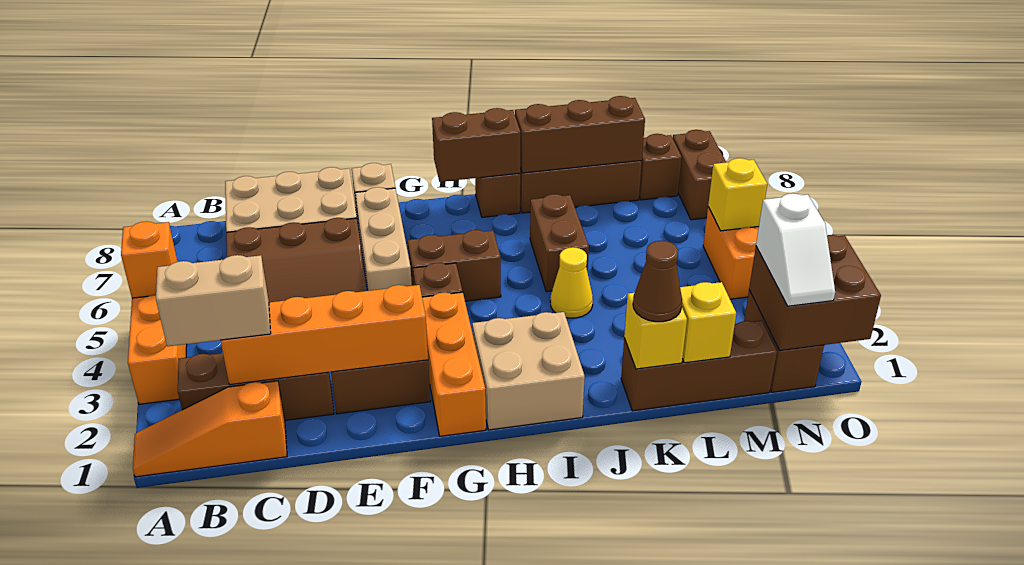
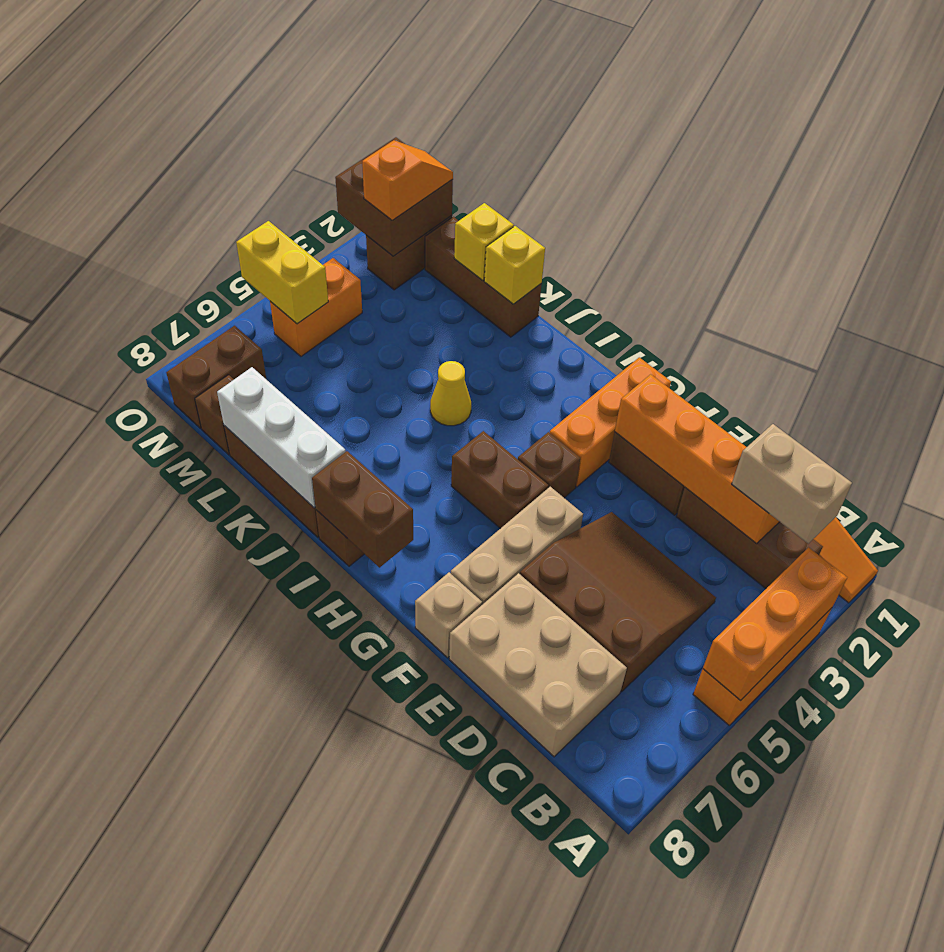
orange 1x1 brick [121,221,177,298] -> orange 1x3 brick [703,547,847,701]
tan 2x2 brick [472,312,585,430] -> none
brown 1x2 brick [530,194,589,292] -> none
brown 1x3 brick [515,96,645,173] -> white 1x3 brick [217,367,346,508]
brown 1x1 cone [633,241,682,322] -> none
white 1x2 slope [756,193,835,306] -> orange 1x2 slope [362,140,453,220]
yellow 1x1 brick [708,158,767,231] -> yellow 1x2 brick [236,221,328,324]

